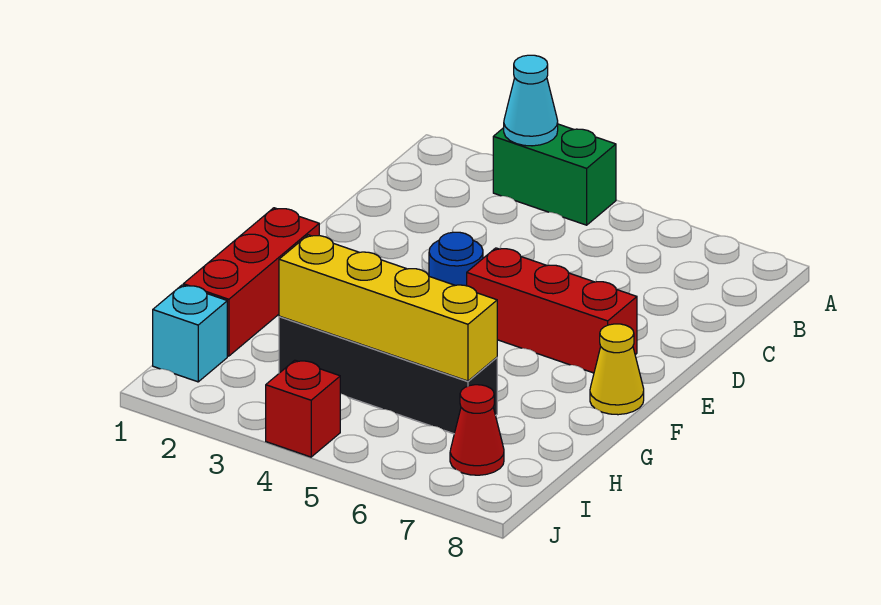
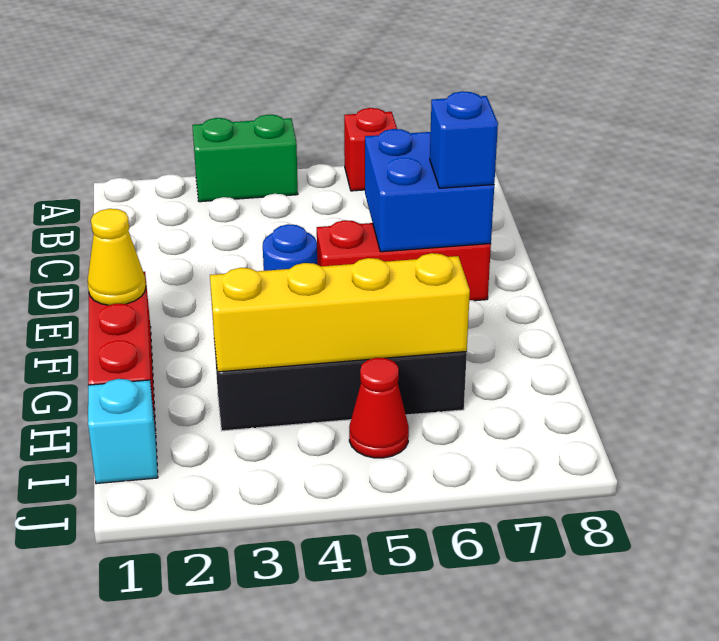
cyan 1x1 cone [504,55,558,146] -> none
none -> blue 2x2 brick [365,129,494,252]
none -> blue 1x1 brick [430,91,498,188]
yellow 1x1 cone [590,324,644,415] -> yellow 1x1 cone moved to [87,209,146,305]
red 1x1 cone [450,385,504,475] -> red 1x1 cone moved to [349,358,409,458]
red 1x1 brick [266,360,340,457] -> red 1x1 brick moved to [344,108,397,191]

